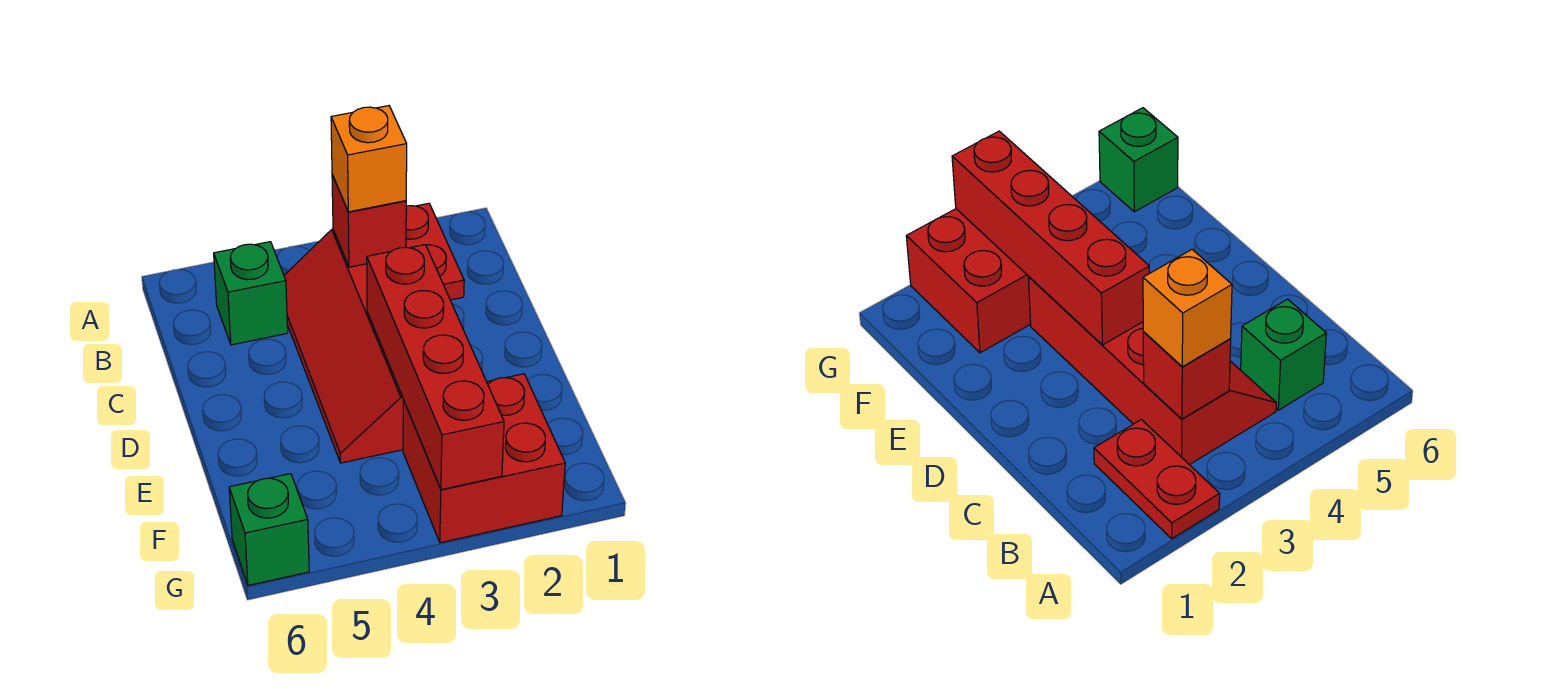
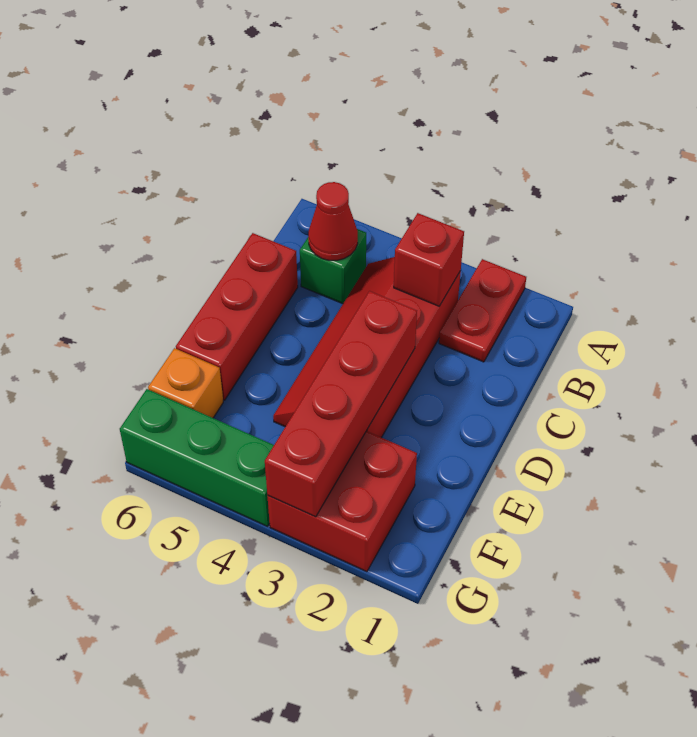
orange 1x1 brick [331,106,407,212] -> orange 1x1 brick moved to [148,348,223,418]
none -> red 1x1 cone [308,182,358,260]
none -> red 1x3 brick [176,233,298,400]
green 1x1 brick [229,474,309,585] -> green 1x3 brick [120,389,274,526]

